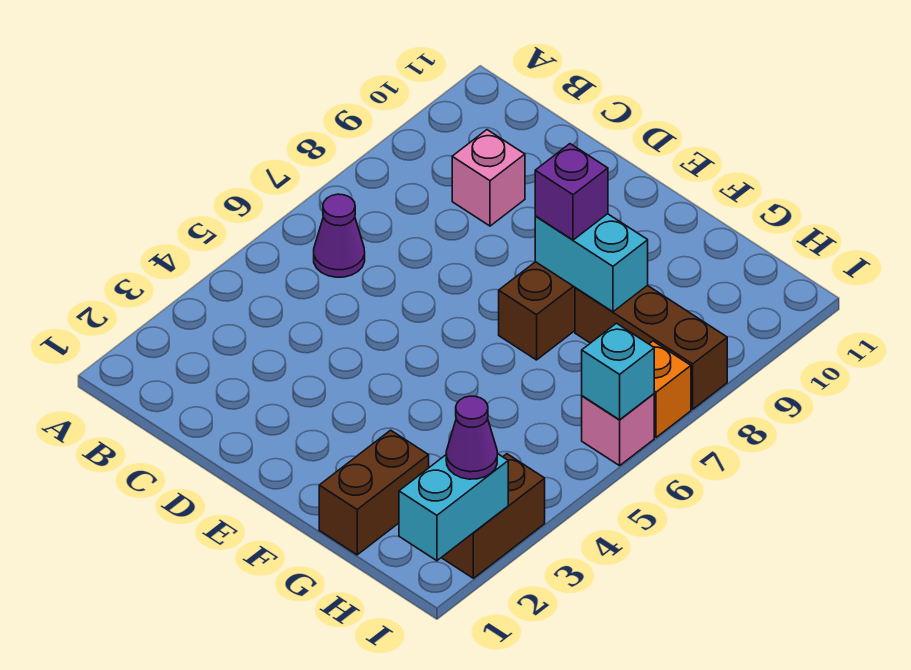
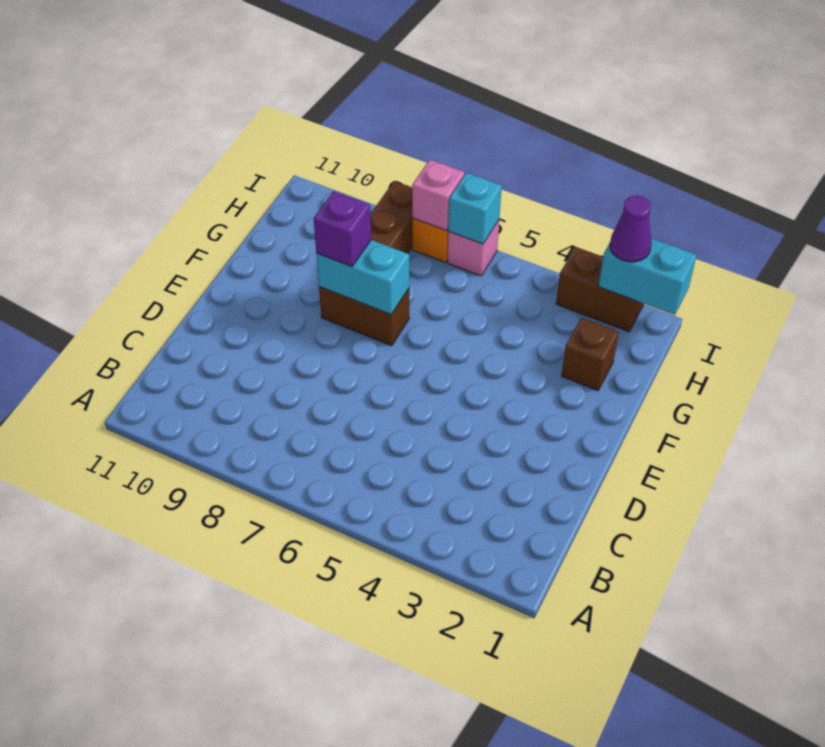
purple 1x1 cone [314,194,365,277] -> none
pink 1x1 brick [452,130,525,226] -> pink 1x1 brick moved to [412,160,465,231]
cyan 1x2 brick [535,214,648,312] -> cyan 1x2 brick turned to [316,240,409,314]
brown 1x2 brick [319,430,429,555] -> brown 1x1 brick [562,318,619,390]

